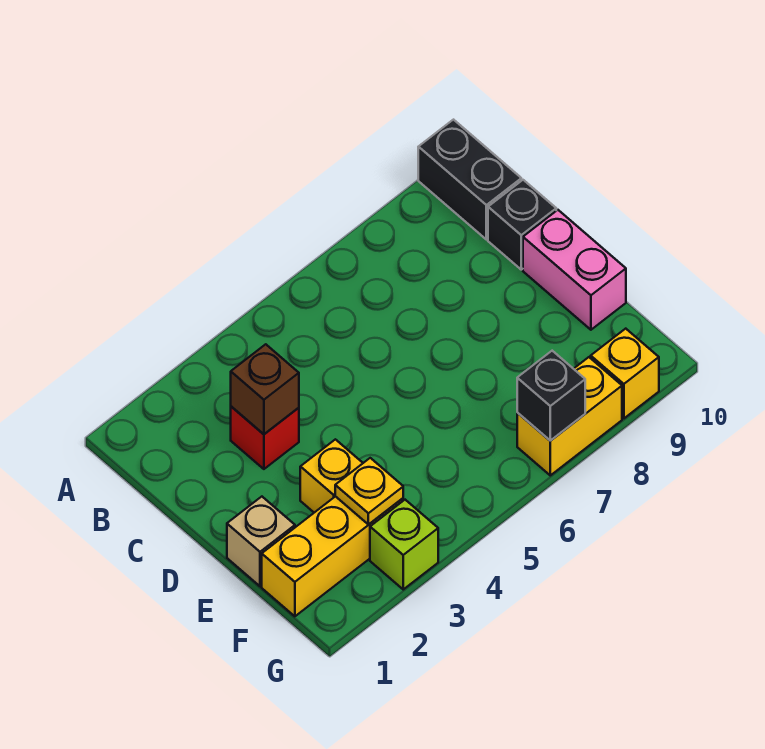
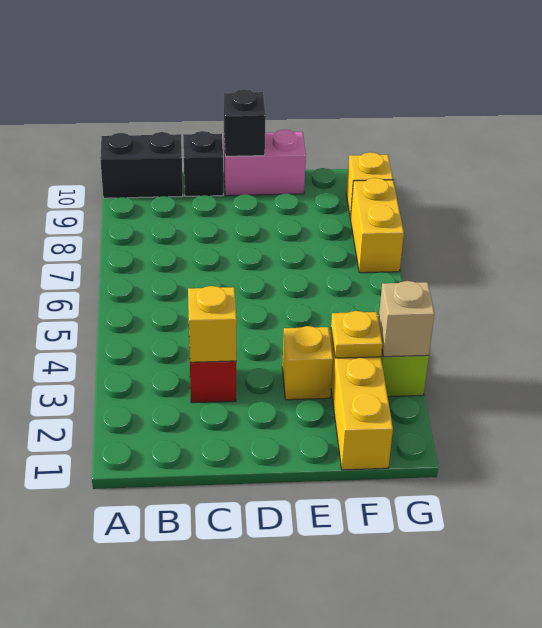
brown 1x1 brick [231,344,299,434] -> yellow 1x1 brick [188,286,237,362]
tan 1x1 brick [227,497,295,586] -> tan 1x1 brick moved to [379,281,434,357]
black 1x1 brick [517,351,585,441] -> black 1x1 brick moved to [224,89,266,156]

